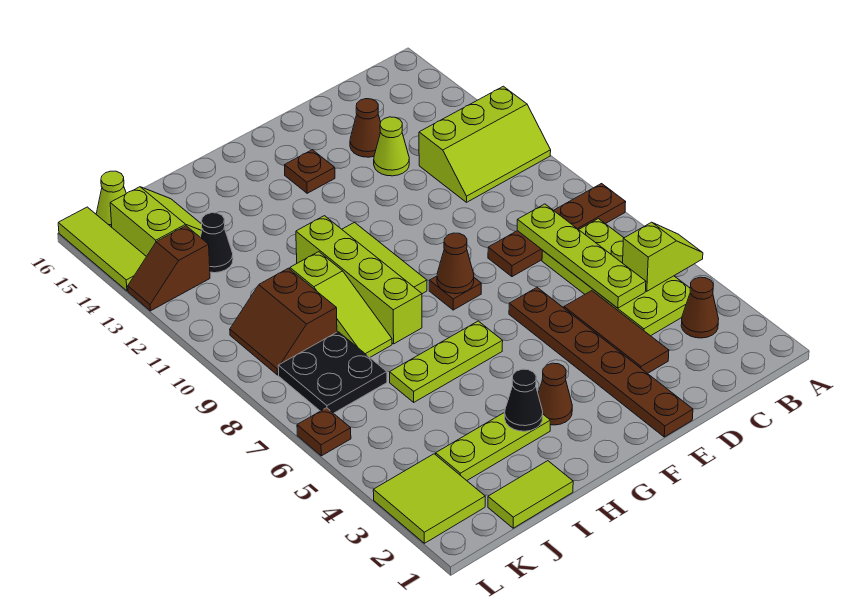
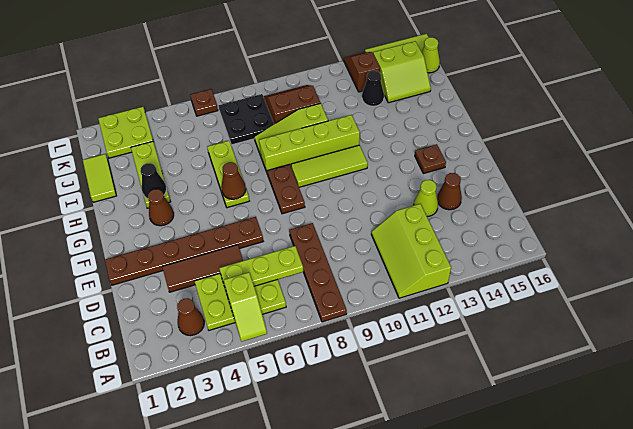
lime 2x4 plate [542,219,690,336] -> lime 2x3 plate [195,274,286,330]
lime 1x4 plate [517,204,646,308] -> lime 1x3 plate [219,246,303,290]
brown 1x1 plate [429,276,481,310] -> brown 1x2 plate [267,164,305,214]
brown 1x1 cone [437,233,474,294] -> brown 1x1 cone moved to [221,162,246,199]
lime 2x2 tile [373,454,485,543] -> lime 2x2 plate [98,107,153,158]

